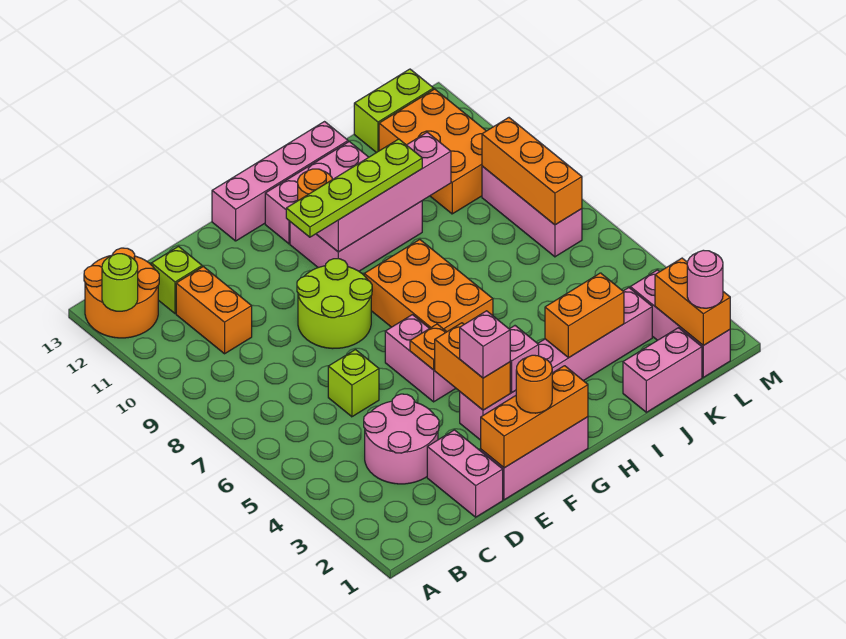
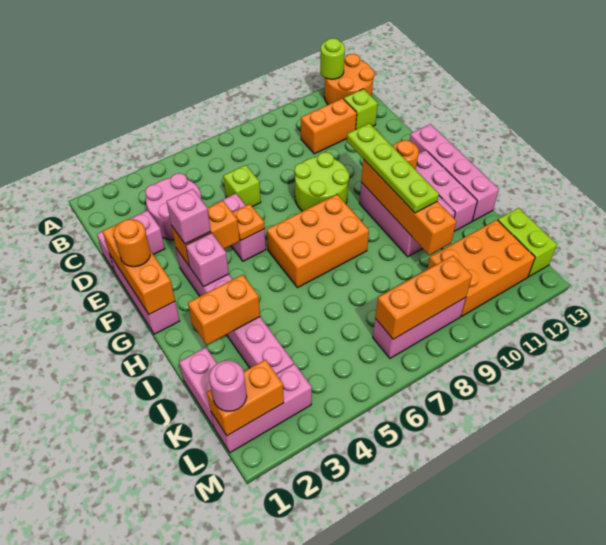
pink 1x2 brick [385,315,456,402] -> pink 1x2 brick turned to [213,194,266,261]
pink 1x4 brick [316,132,451,252] -> orange 1x4 brick [361,159,456,255]
orange 1x2 brick [545,273,624,358] -> orange 1x2 brick turned to [188,275,260,345]

